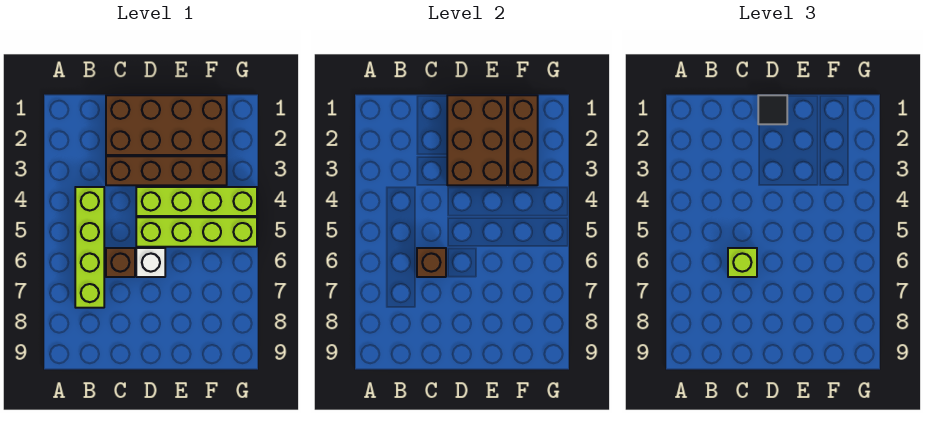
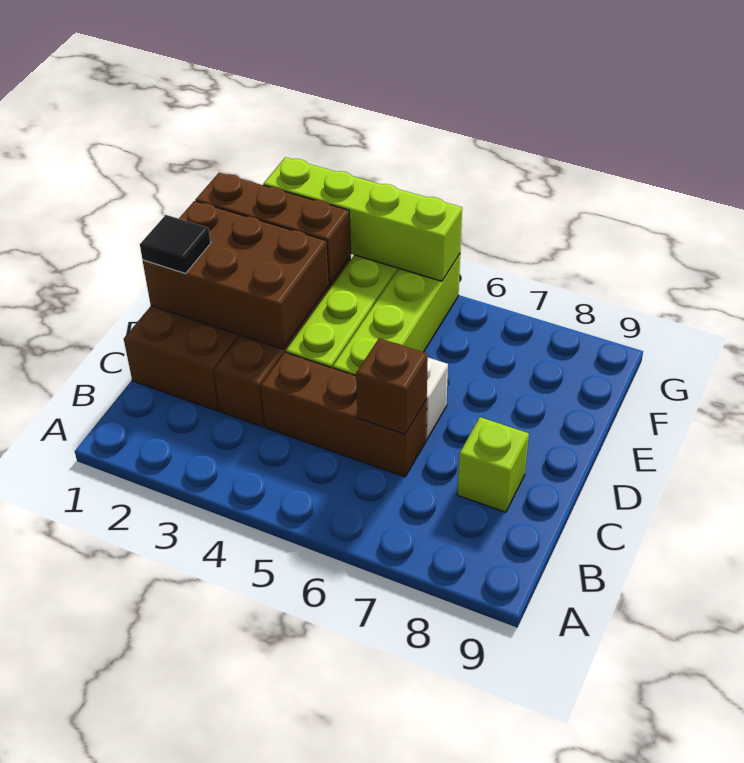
lime 1x4 brick [75,187,104,308] -> lime 1x4 brick moved to [263,157,462,281]
brown 1x1 brick [106,248,135,277] -> brown 1x3 brick [261,352,427,477]
lime 1x1 brick [728,248,757,277] -> lime 1x1 brick moved to [457,417,529,512]

